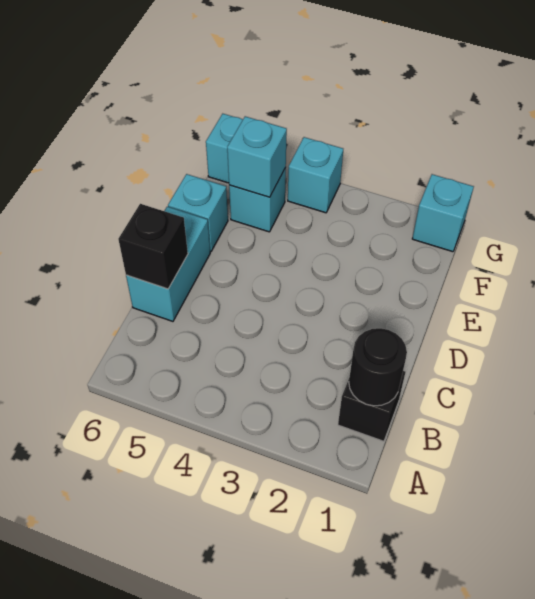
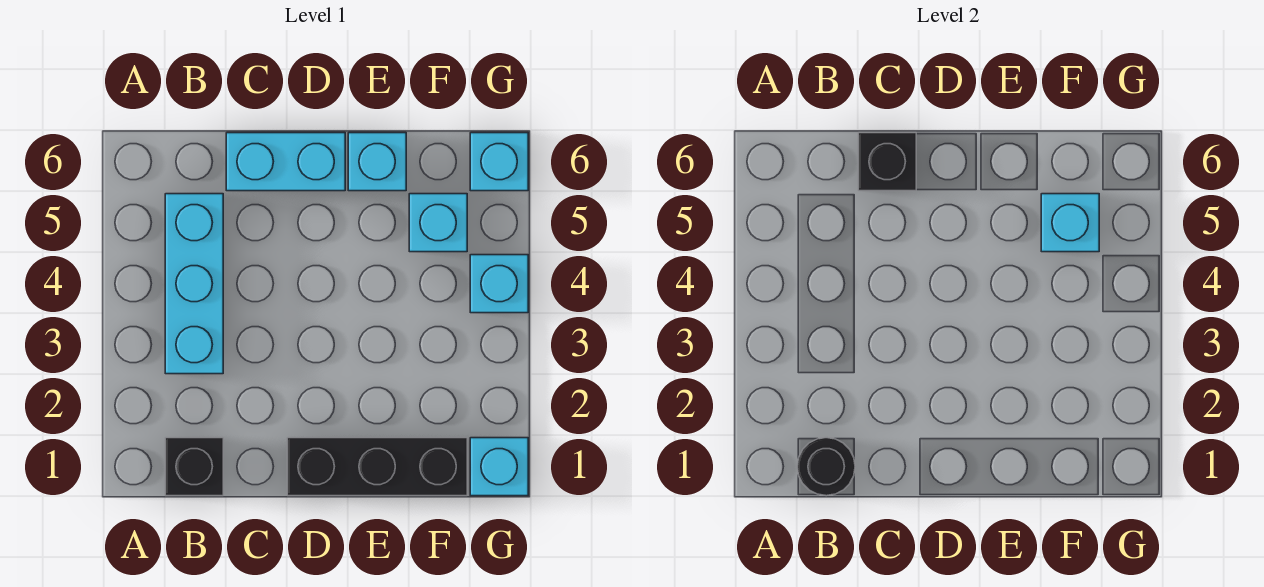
none -> cyan 1x3 brick [165,194,223,374]
none -> black 1x3 brick [287,438,467,496]

